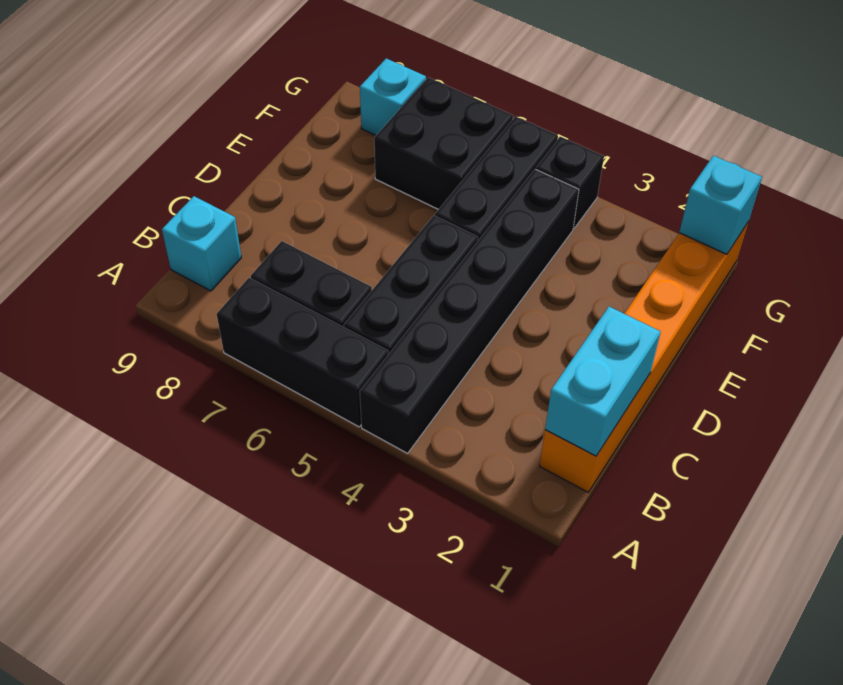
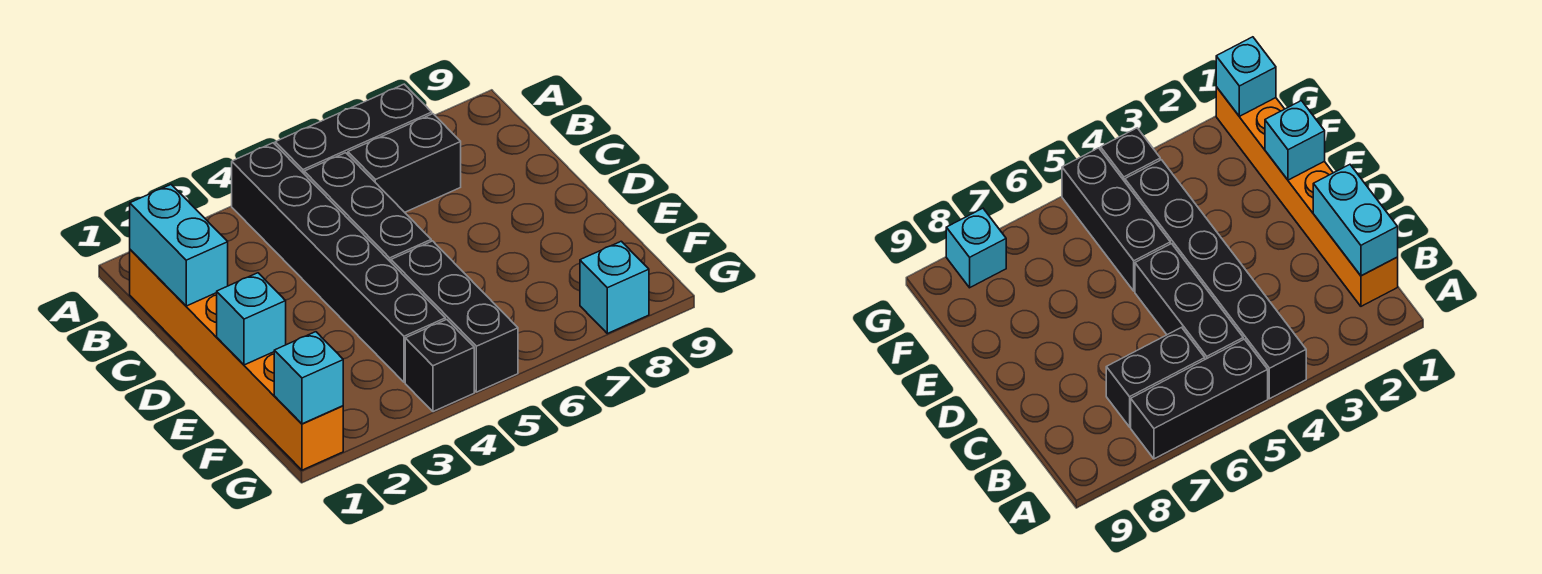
cyan 1x1 brick [162,196,241,291] -> cyan 1x1 brick moved to [217,273,286,365]
black 2x2 brick [374,77,513,209] -> none

